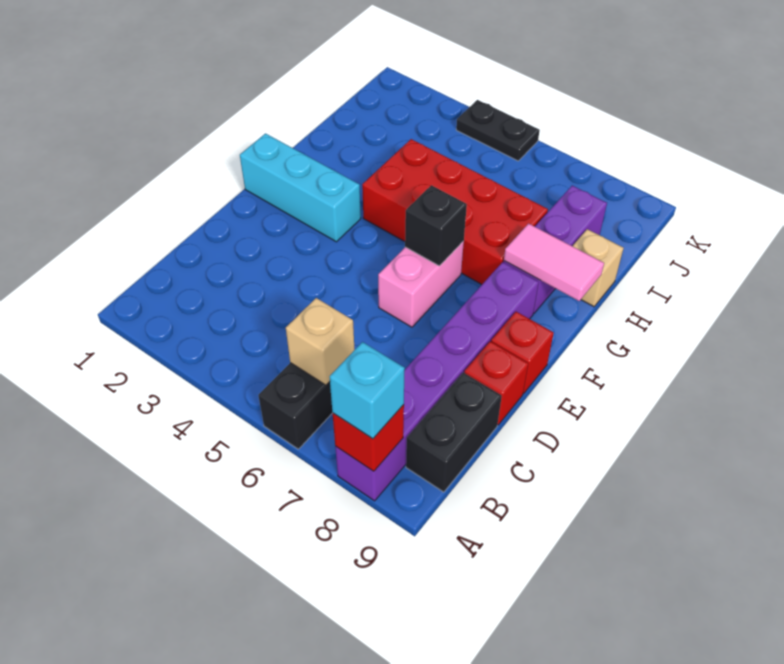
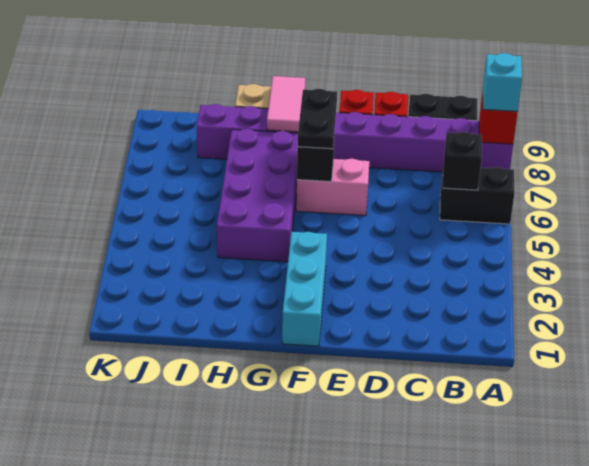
tan 1x1 brick [286,298,355,385] -> black 1x1 brick [443,132,482,190]
red 2x4 brick [362,139,548,284] -> purple 2x4 brick [217,129,298,262]
black 1x2 plate [456,100,540,161] -> black 1x2 plate moved to [298,89,337,149]

